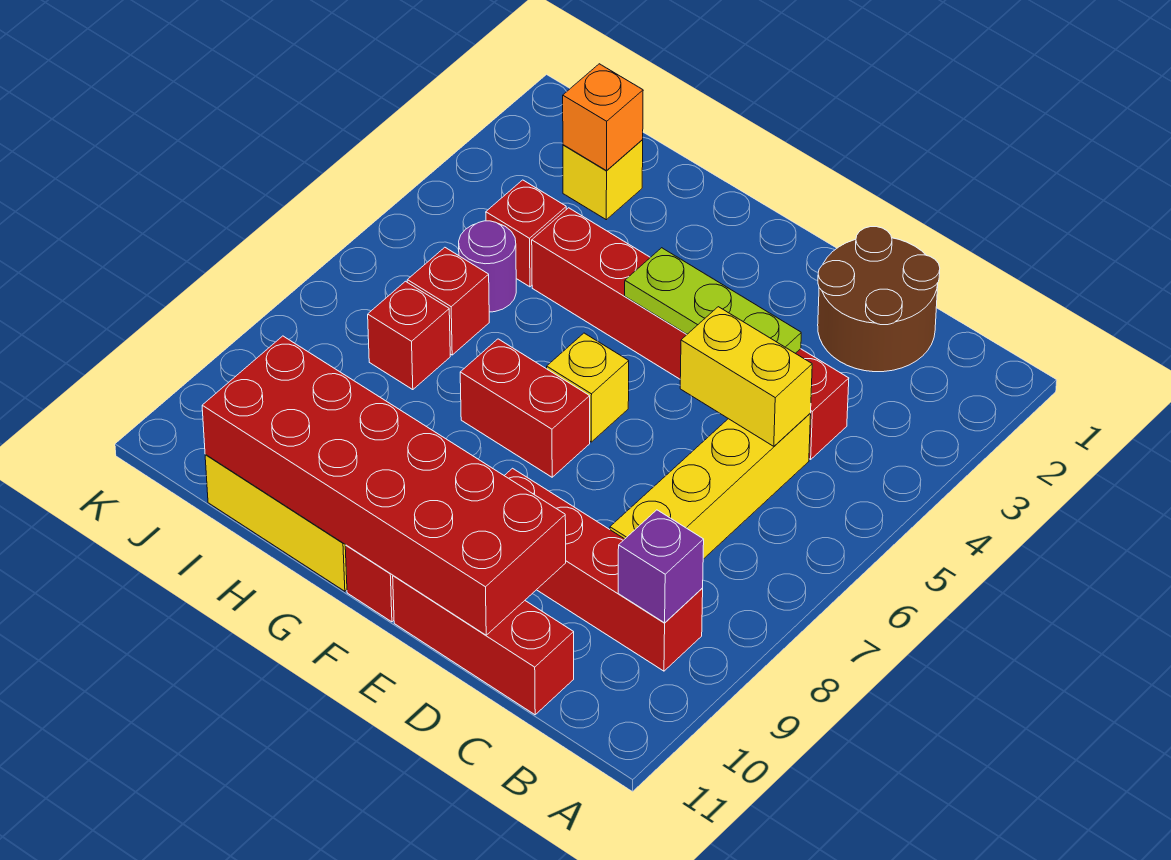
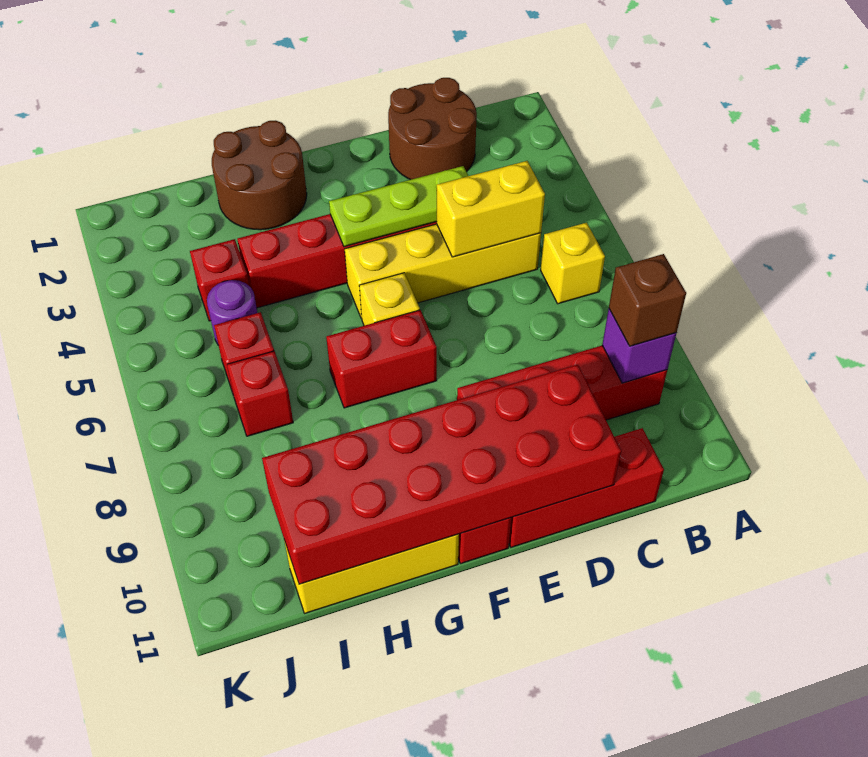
none -> brown 1x1 brick [609,254,686,346]
yellow 1x4 brick [610,414,811,559] -> yellow 1x4 brick turned to [345,224,541,318]
none -> brown 2x2 round brick [212,121,307,230]
yellow 1x1 brick [563,140,643,220] -> yellow 1x1 brick moved to [541,223,605,304]
orange 1x1 brick [563,64,643,171] -> none

